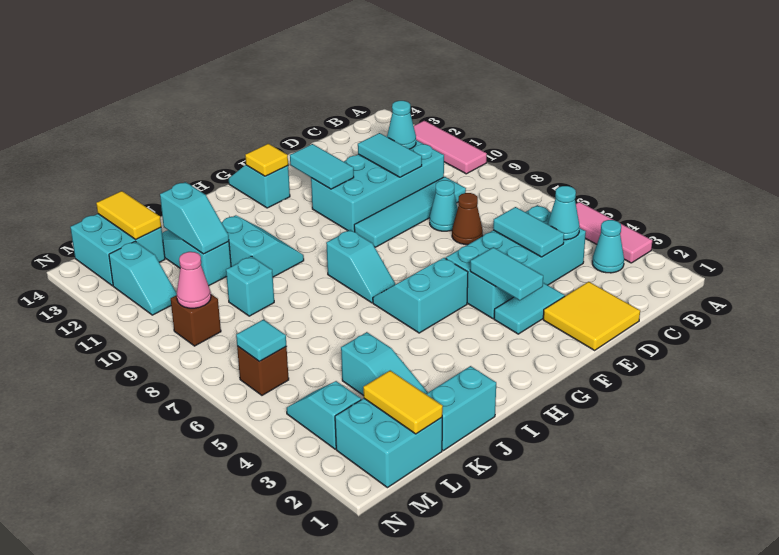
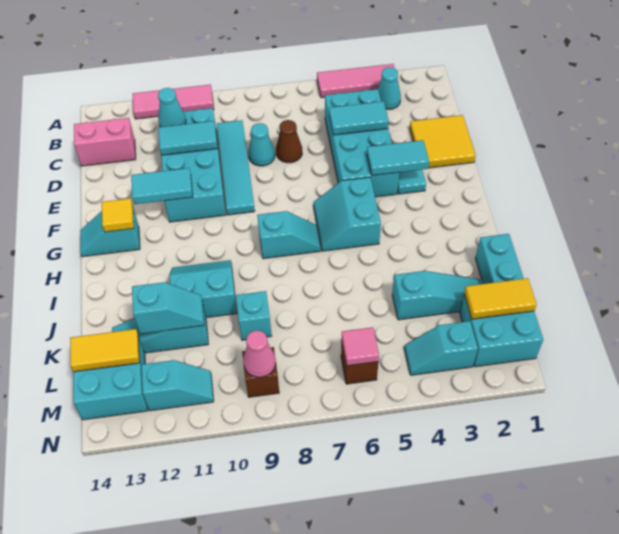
cyan 1x1 cone [548,186,580,240] -> none
none -> pink 1x2 brick [74,118,136,166]
cyan 1x1 tile [236,320,286,362] -> pink 1x1 tile [342,327,379,366]

